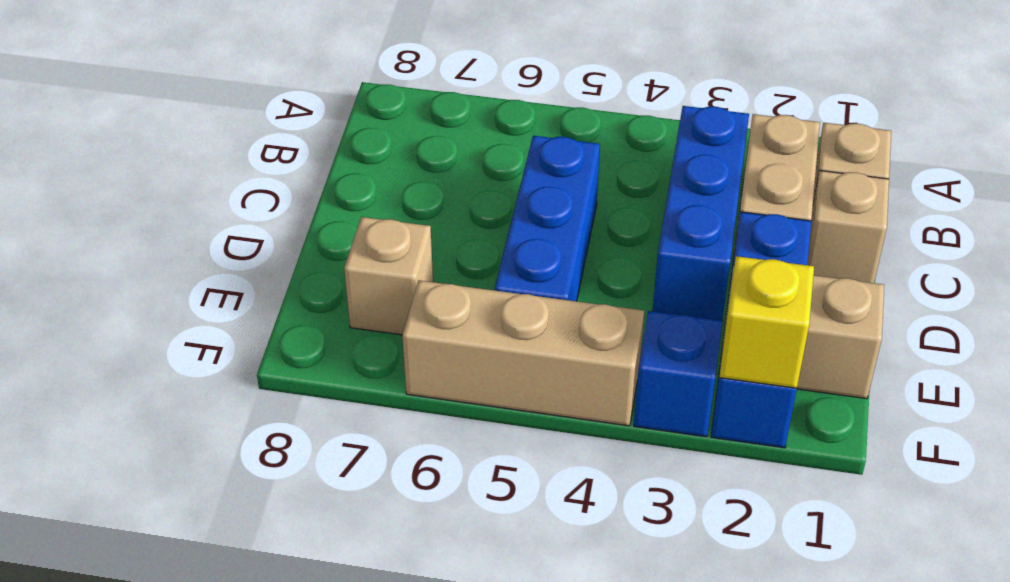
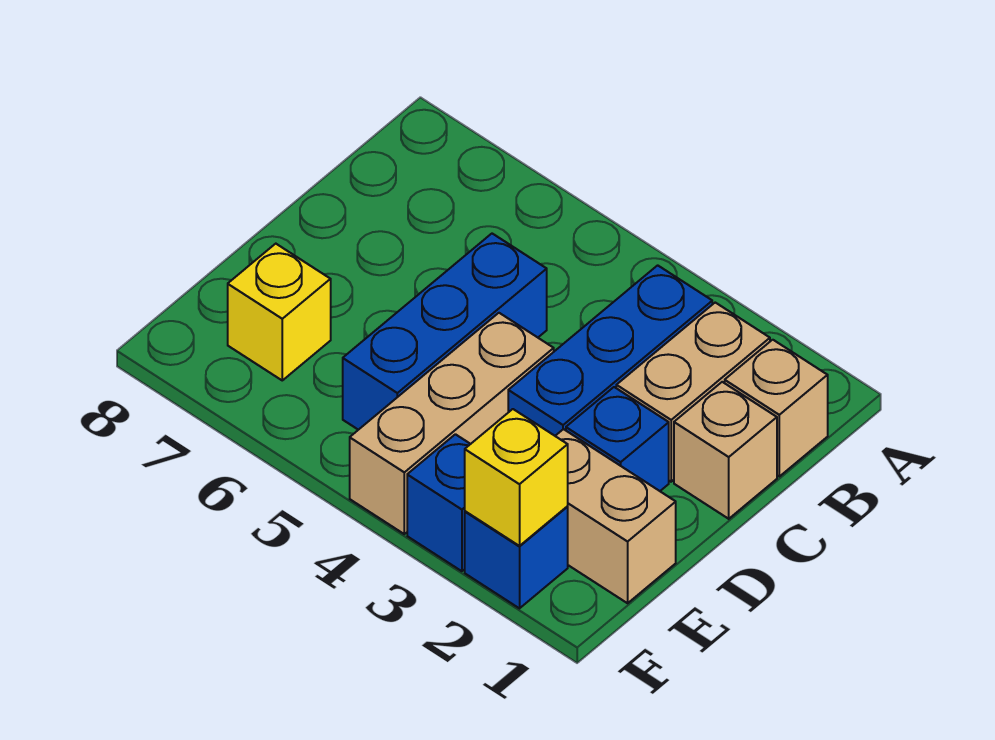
tan 1x1 brick [344,217,433,335] -> yellow 1x1 brick [228,244,331,380]
tan 1x3 brick [402,280,644,426] -> tan 1x3 brick turned to [350,313,554,534]

